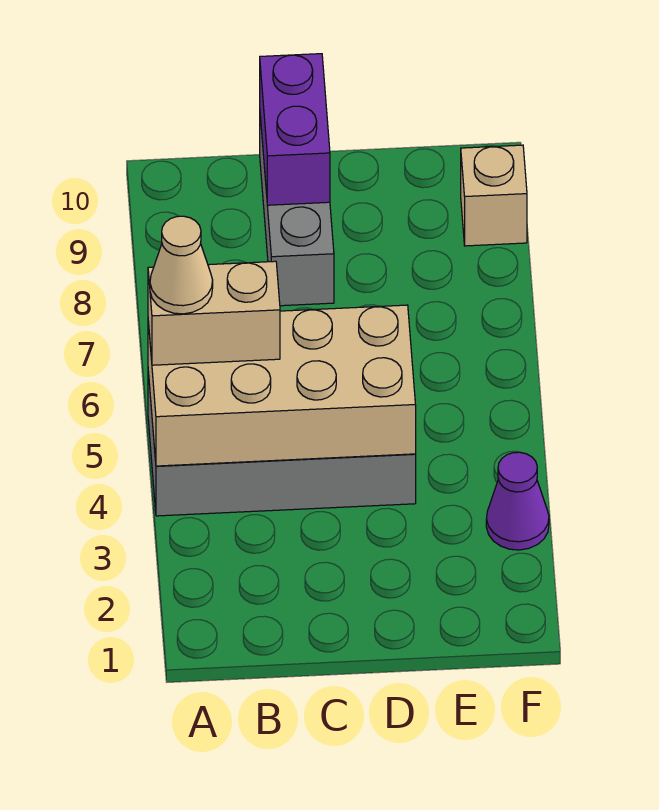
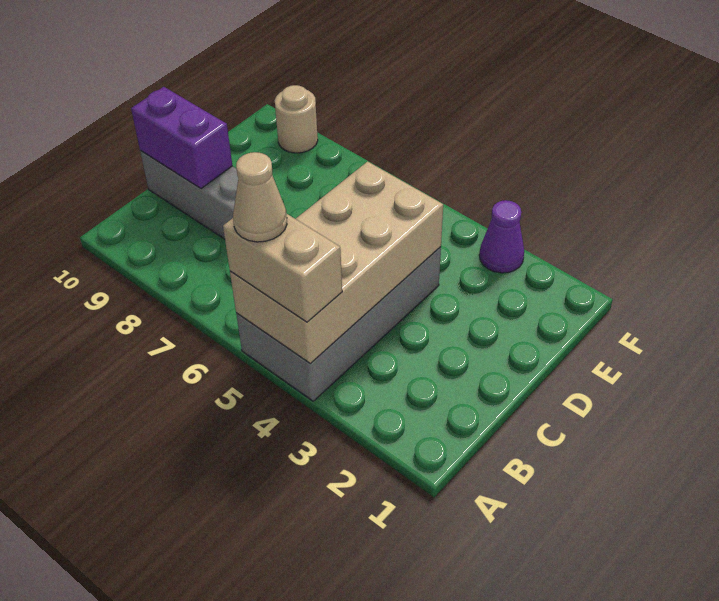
tan 1x2 brick [148,261,280,365] -> tan 1x2 brick turned to [223,213,342,322]
tan 1x1 brick [461,145,527,246] -> tan 1x1 round brick [275,85,318,153]

